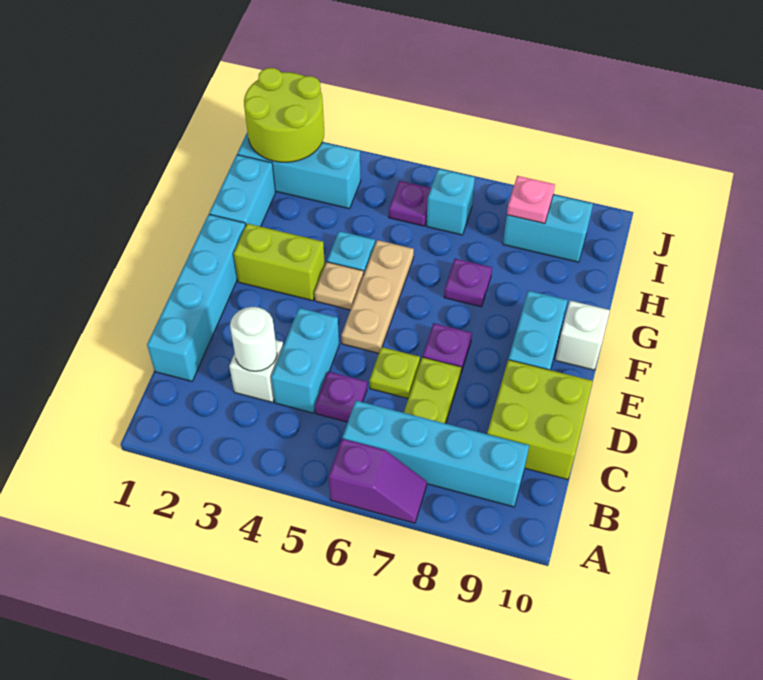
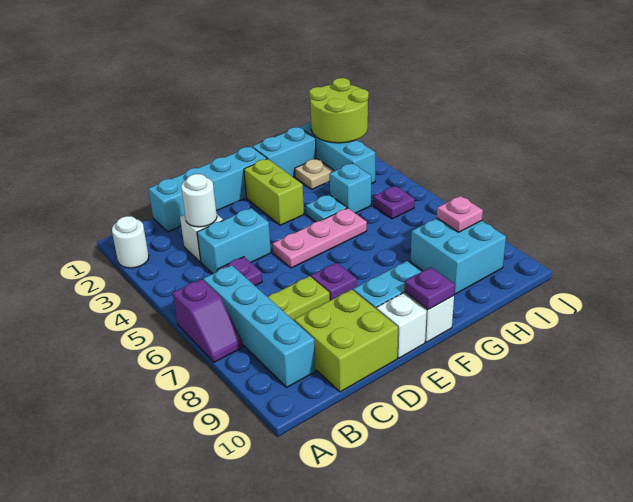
none -> white 1x1 round brick [112,216,149,268]
lime 1x1 plate [369,347,420,398] -> none
tan 1x3 plate [341,240,414,353] -> pink 1x3 plate [272,208,367,268]
none -> white 1x1 brick [376,293,427,358]
tan 1x1 plate [314,262,364,310] -> tan 1x1 plate moved to [295,159,334,189]
purple 1x1 plate [444,259,492,307] -> purple 1x1 plate moved to [405,267,455,310]
cyan 1x1 brick [427,169,475,235] -> cyan 1x1 brick moved to [330,163,371,213]
cyan 1x2 brick [503,195,593,262] -> cyan 2x2 brick [410,218,506,294]

